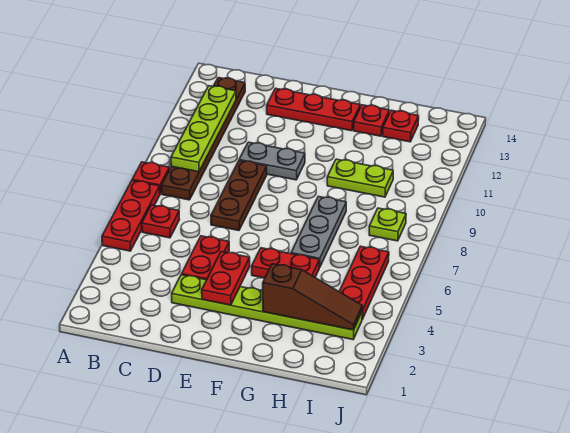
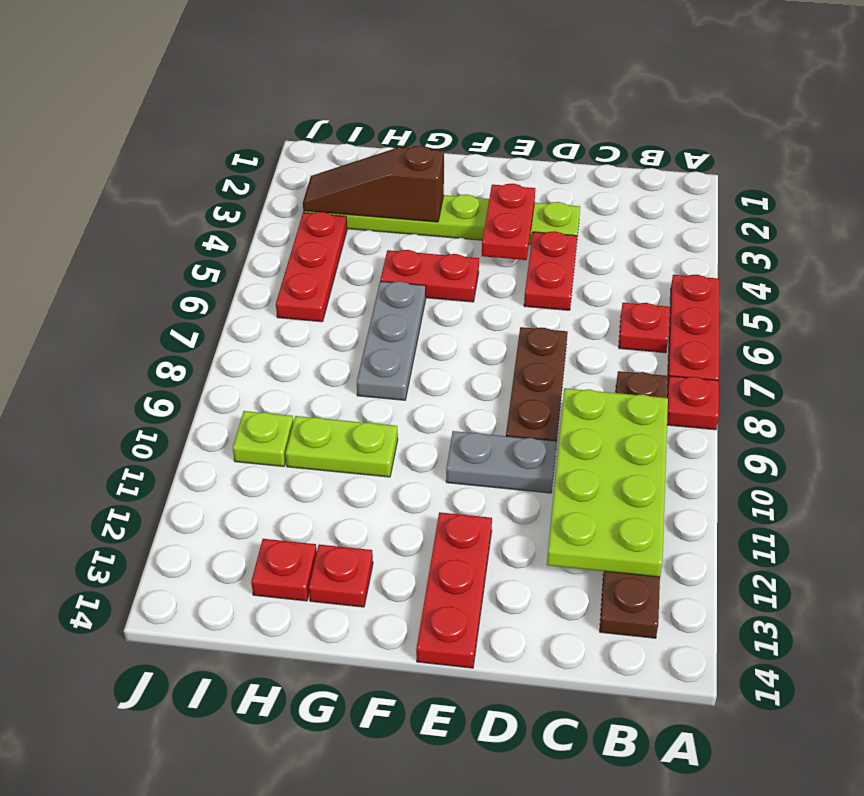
lime 1x4 plate [171,86,236,172] -> lime 2x4 plate [547,388,668,577]
red 1x3 plate [267,88,360,131] -> red 1x3 plate turned to [416,512,492,668]
lime 1x1 plate [369,208,406,241] -> lime 1x1 plate moved to [233,411,294,467]

